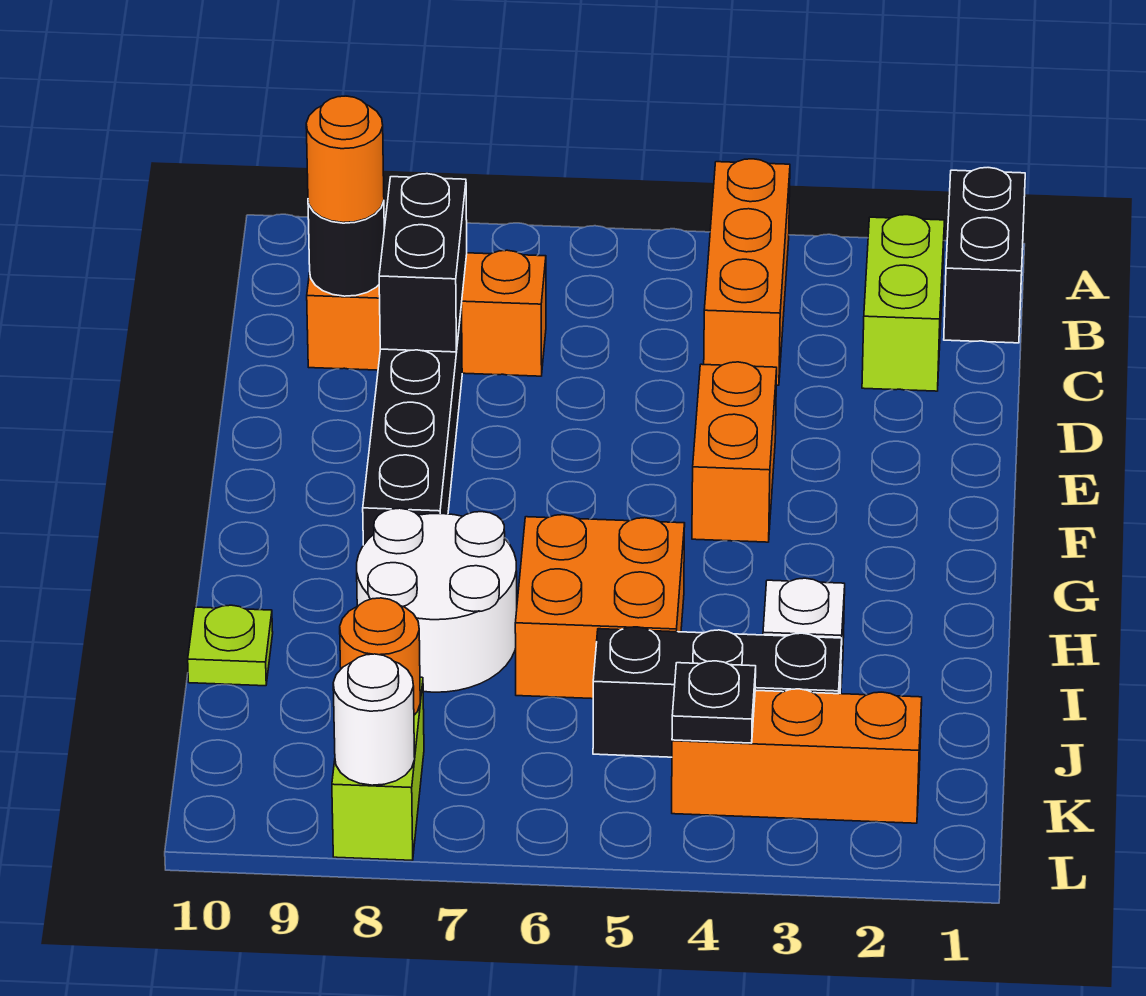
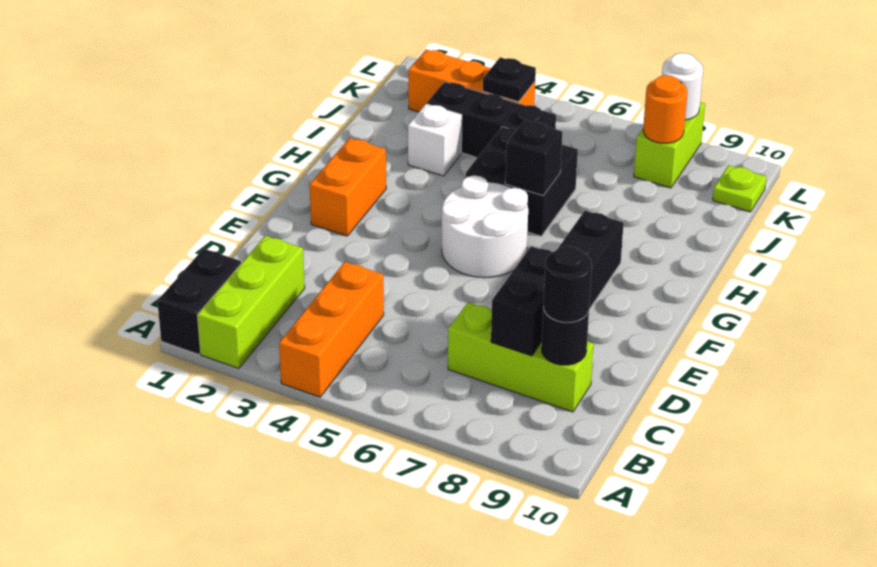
lime 1x2 brick [862,215,945,391] -> lime 1x3 brick [197,236,305,368]
orange 1x3 brick [307,250,546,376] -> lime 1x3 brick [448,302,594,412]
orange 1x1 round brick [306,96,384,223] -> black 1x1 round brick [543,246,592,322]
orange 1x2 brick [692,362,777,542] -> orange 1x2 brick moved to [310,138,386,236]
orange 2x2 brick [515,515,685,699] -> black 2x2 brick [466,127,578,236]
none -> black 1x1 brick [505,120,562,196]
white 2x2 round brick [357,508,517,692] -> white 2x2 round brick moved to [442,175,528,278]
lime 1x1 plate [188,605,273,686] -> lime 1x1 plate moved to [713,165,766,212]

